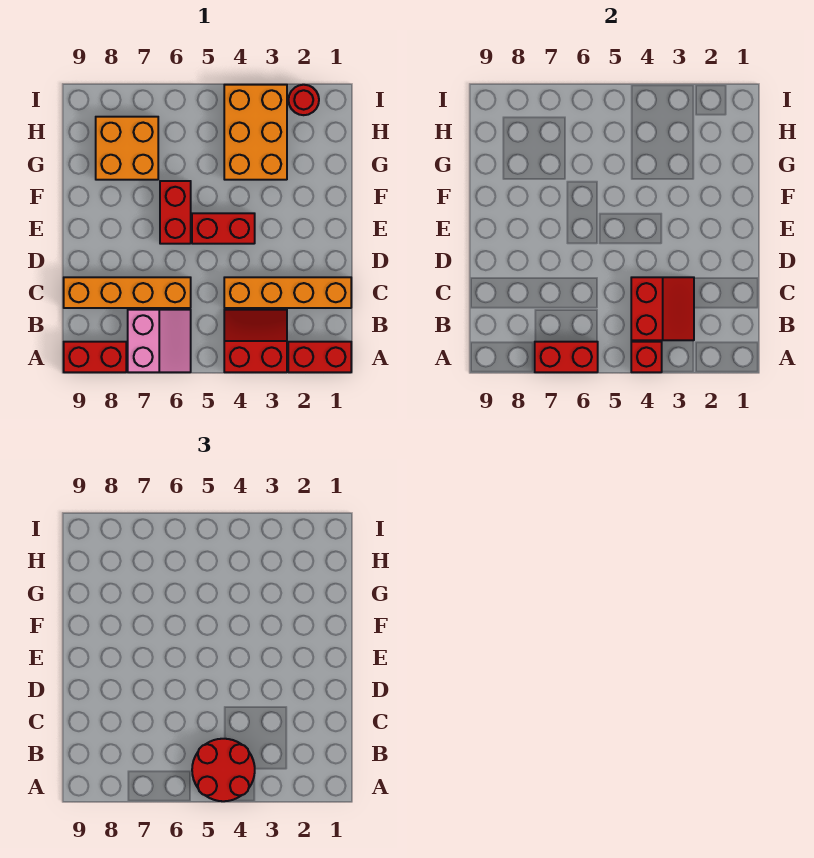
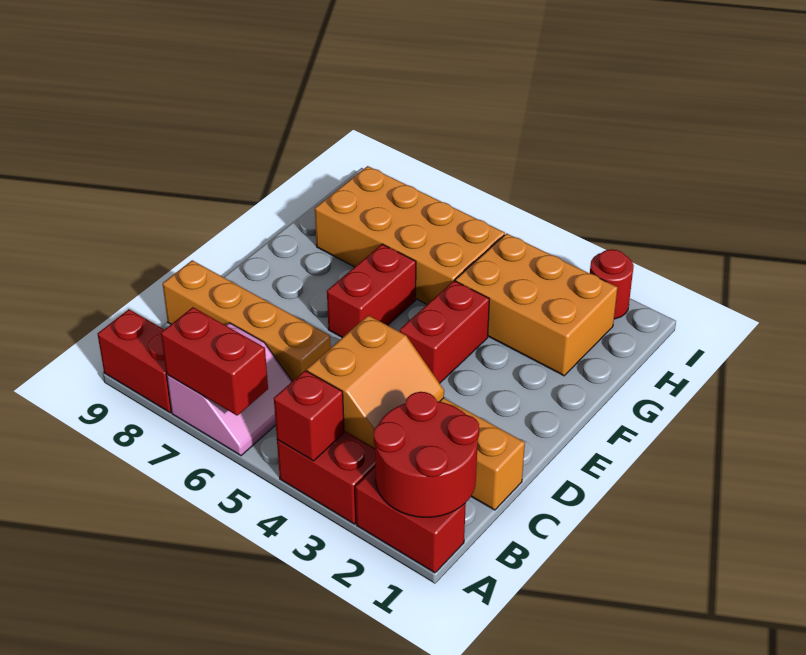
red 2x2 round brick [192,739,255,801] -> red 2x2 round brick moved to [374,392,479,517]
red 2x2 slope [631,277,694,340] -> orange 2x2 slope [307,315,444,448]
red 1x2 brick [192,213,255,244] -> red 1x2 brick turned to [400,281,489,383]
orange 2x3 brick [224,85,287,180] -> orange 2x3 brick turned to [455,233,618,376]
orange 2x2 brick [96,117,158,180] -> orange 2x4 brick [315,166,505,304]

